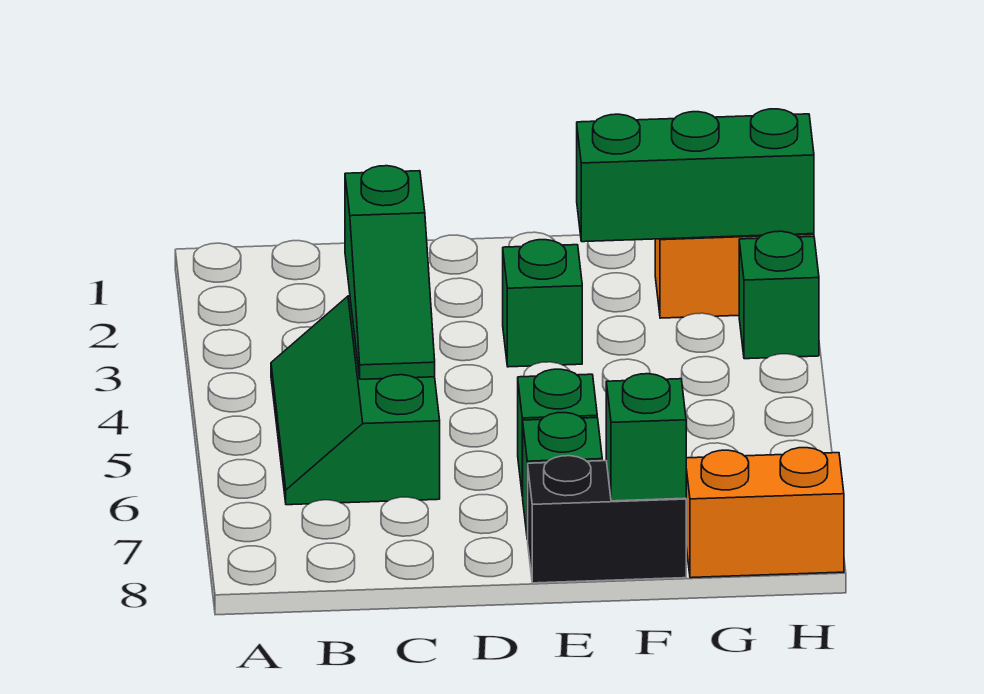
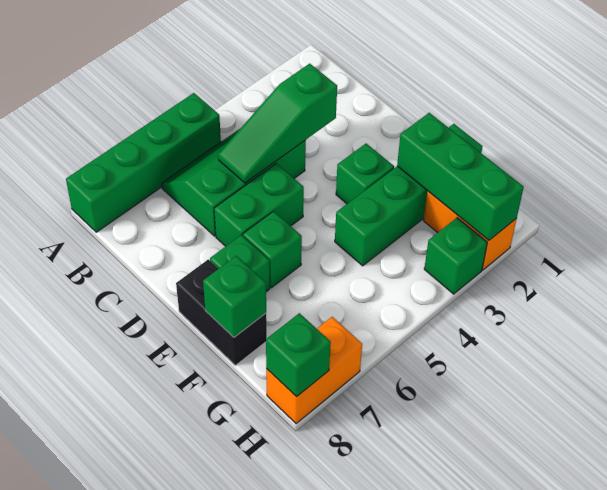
none -> green 1x4 brick [66,93,221,232]
none -> green 1x2 brick [214,163,304,246]
none -> green 1x4 brick [335,124,483,266]
orange 1x2 brick [686,448,844,578] -> orange 1x2 brick turned to [266,317,362,424]
none -> green 1x1 brick [266,313,331,397]

